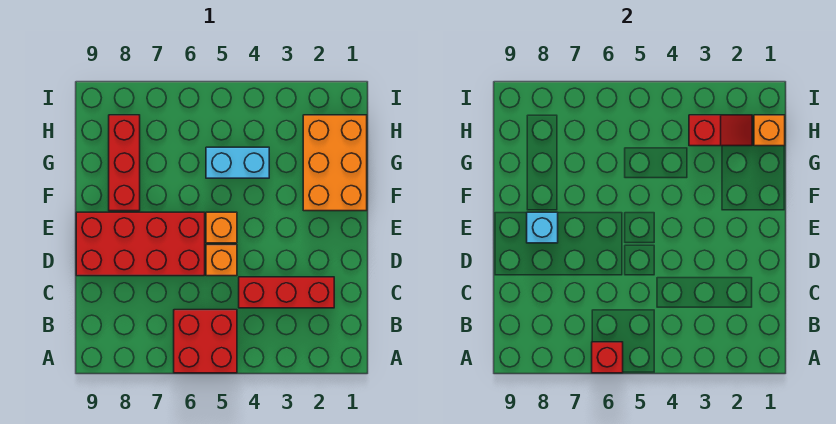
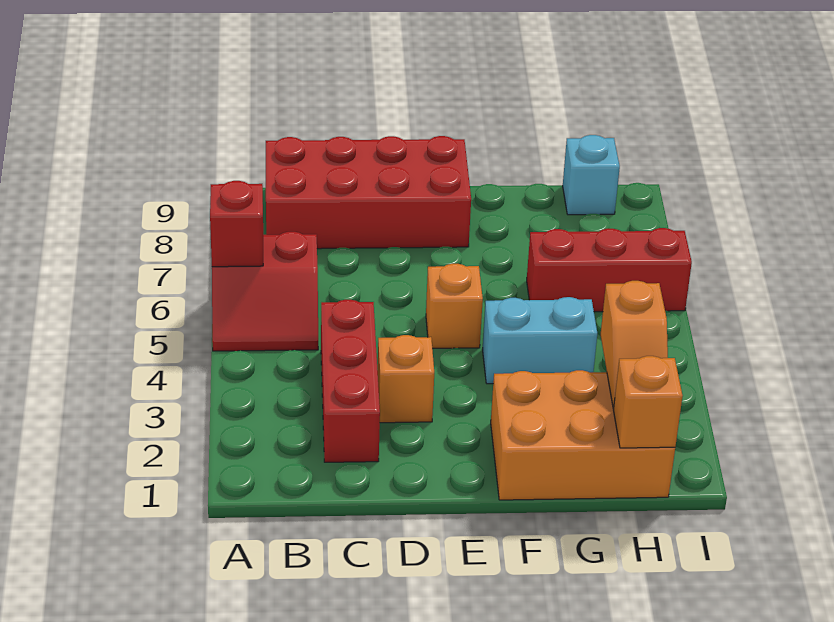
red 2x2 brick [174,310,237,373] -> red 2x2 slope [212,232,318,351]
orange 1x1 brick [206,245,237,276] -> orange 1x1 brick moved to [378,335,434,423]
red 2x4 brick [76,212,205,276] -> red 2x4 brick turned to [266,136,471,249]
cyan 1x1 brick [527,212,558,243] -> cyan 1x1 brick moved to [563,135,620,215]
red 1x3 brick [109,115,140,211] -> red 1x3 brick moved to [527,228,692,312]
cyan 1x2 brick [206,147,269,178] -> cyan 1x2 brick turned to [482,297,597,384]
red 1x2 slope [689,115,752,146] -> orange 1x2 slope [601,281,668,408]

